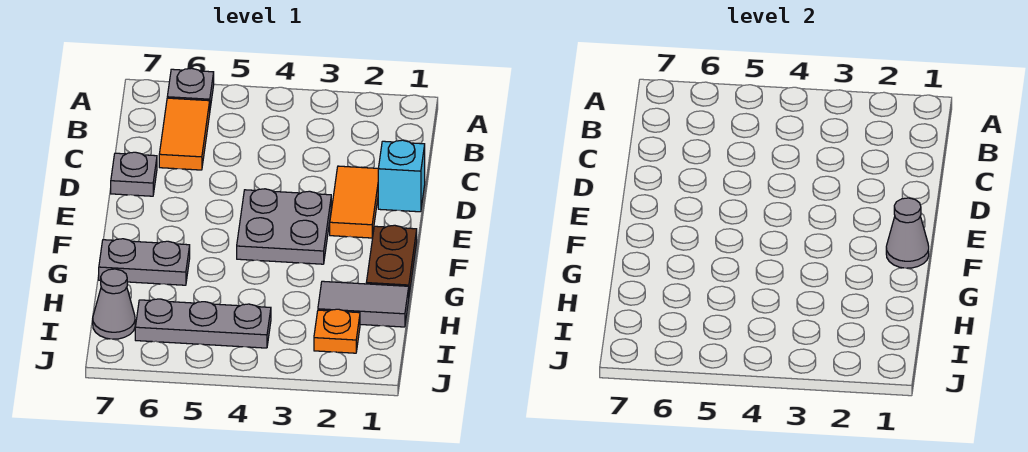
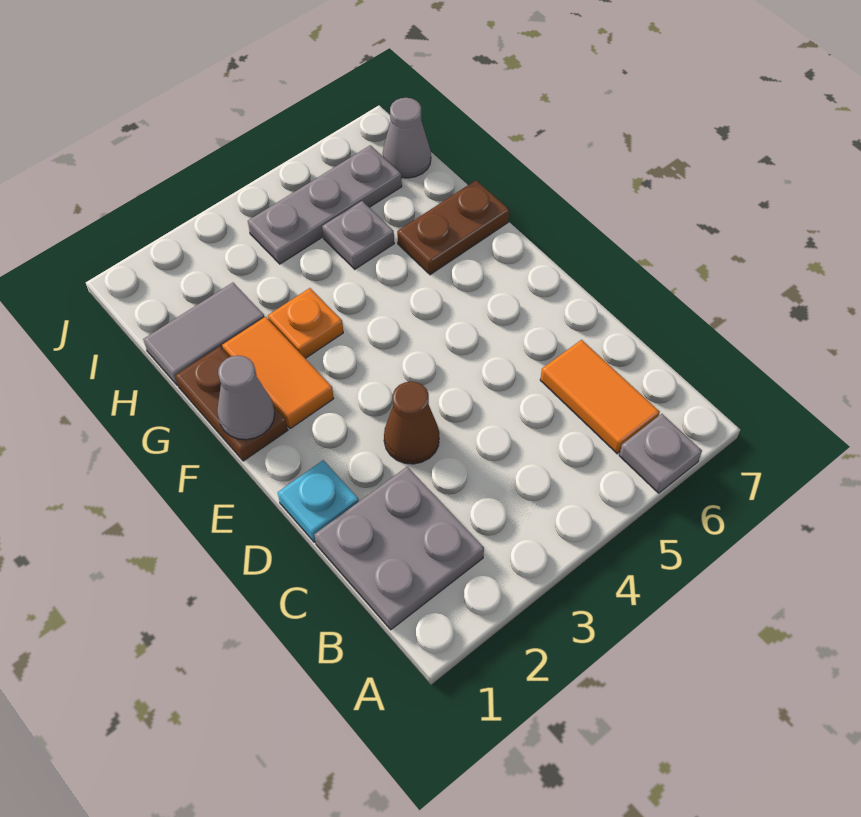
cyan 1x1 brick [378,140,425,212] -> cyan 1x1 plate [278,460,359,542]
orange 1x2 tile [330,166,378,238] -> orange 1x2 tile moved to [222,317,334,429]
none -> brown 1x1 cone [384,382,439,464]
grey 1x1 plate [111,152,157,196] -> grey 1x1 plate moved to [322,201,394,269]
grey 2x2 plate [237,189,331,264] -> grey 2x2 plate moved to [314,467,484,630]
grey 1x2 plate [99,239,190,285] -> brown 1x2 plate [397,180,509,275]
orange 1x1 plate [314,309,360,353] -> orange 1x1 plate moved to [268,288,343,358]

